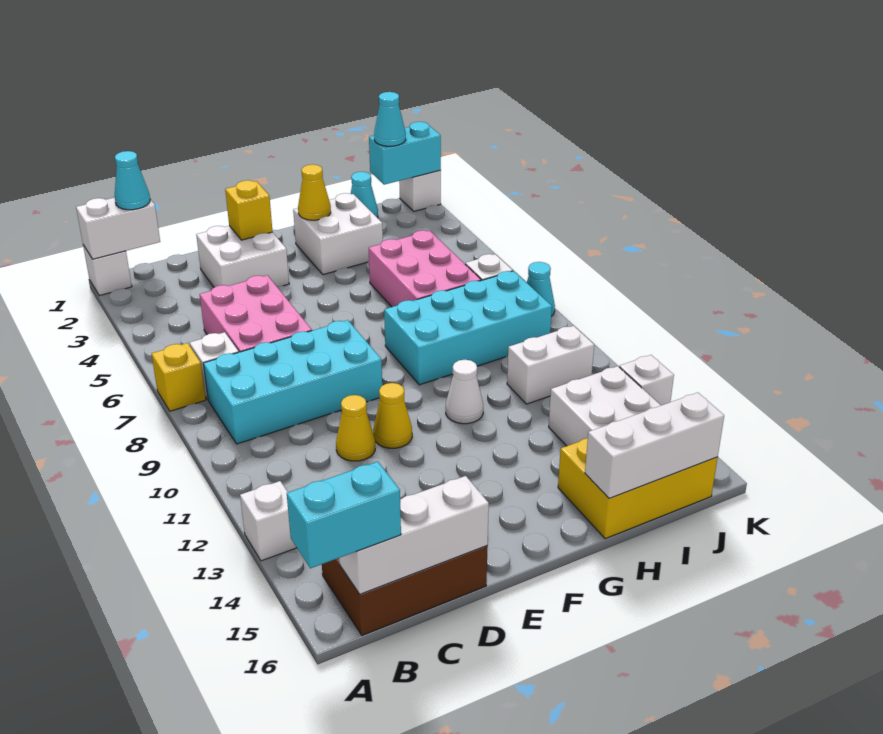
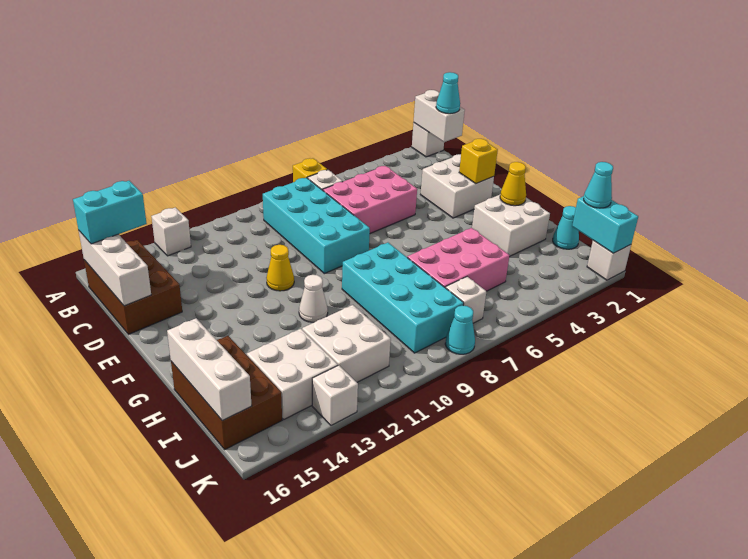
cyan 1x2 brick [287,462,401,568] -> cyan 1x2 brick turned to [73,181,147,244]
yellow 1x1 cone [336,395,375,461] -> none
yellow 2x3 brick [558,438,718,539] -> brown 2x3 brick [171,336,282,449]
white 1x2 brick [507,326,594,404] -> white 2x2 brick [302,305,391,382]

